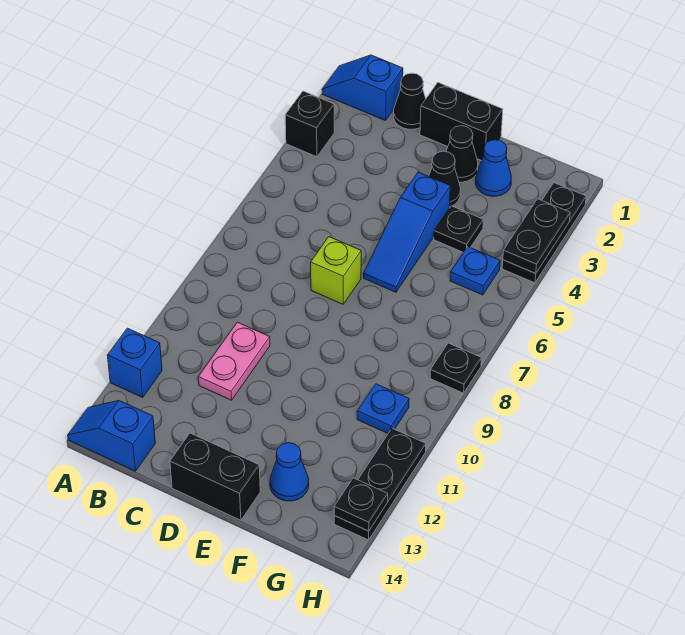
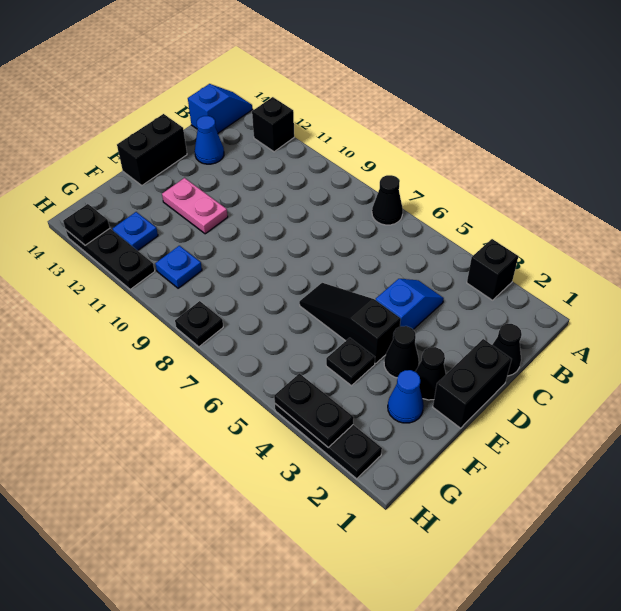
blue 1x2 slope [322,55,403,121] -> blue 1x2 slope moved to [376,279,444,329]
none -> black 1x1 cone [372,175,403,225]
blue 1x1 brick [107,328,162,397] -> black 1x1 brick [252,97,294,152]
pink 1x2 plate [198,322,270,400] -> pink 1x2 plate moved to [162,178,228,234]
lime 1x1 brick [311,237,361,304] -> none
blue 1x3 slope [364,172,450,292] -> black 1x3 slope [299,283,401,363]
blue 1x1 cone [270,443,309,501] -> blue 1x1 cone moved to [195,116,224,164]
blue 1x1 plate [450,247,500,295] -> blue 1x1 plate moved to [112,212,158,251]

